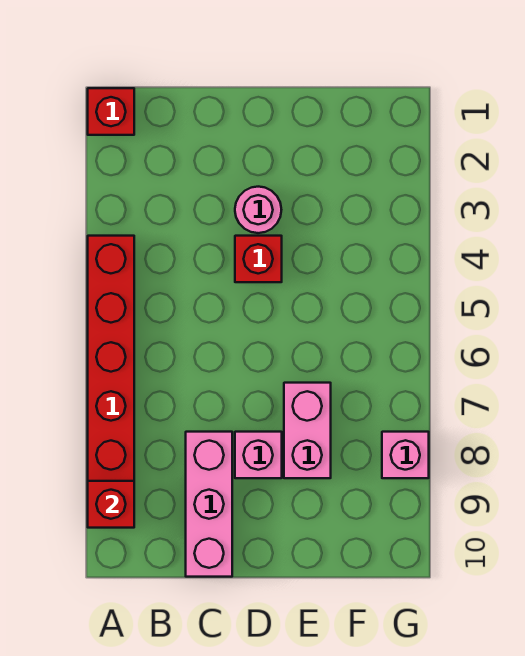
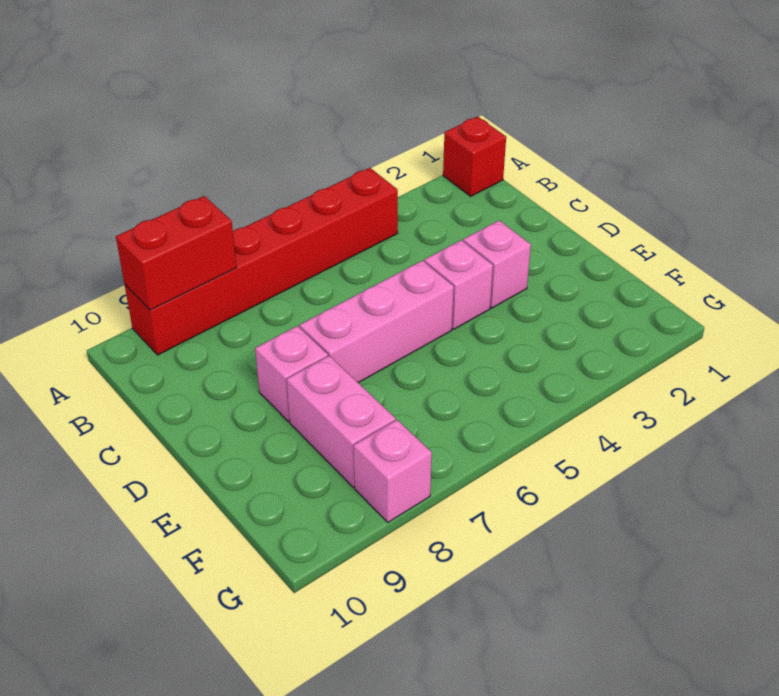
red 1x1 brick [88,481,134,528] -> red 1x2 brick [116,196,237,310]
pink 1x3 brick [186,432,232,577] -> pink 1x3 brick moved to [300,261,454,383]
pink 1x1 round brick [235,187,281,233] -> pink 1x1 brick [463,220,531,308]
red 1x1 brick [235,236,282,282] -> pink 1x1 brick [424,240,493,329]
pink 1x2 brick [284,383,331,478] -> pink 1x2 brick turned to [287,356,395,487]

